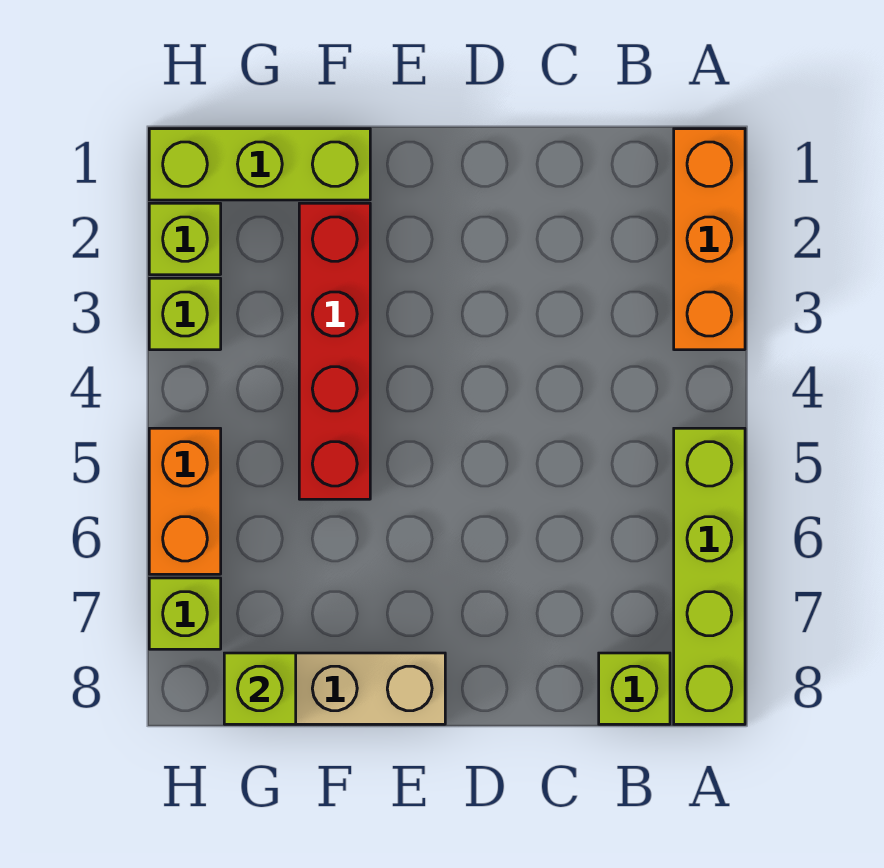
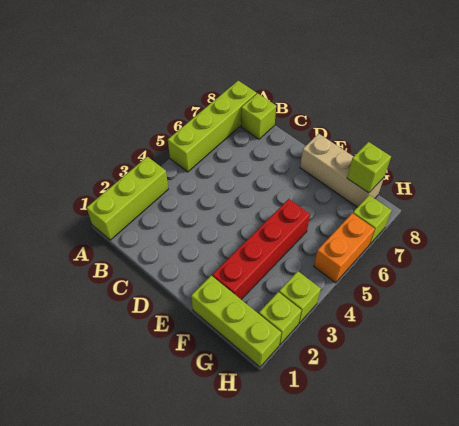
orange 1x3 brick [674,129,745,350] -> lime 1x3 brick [87,157,168,240]

